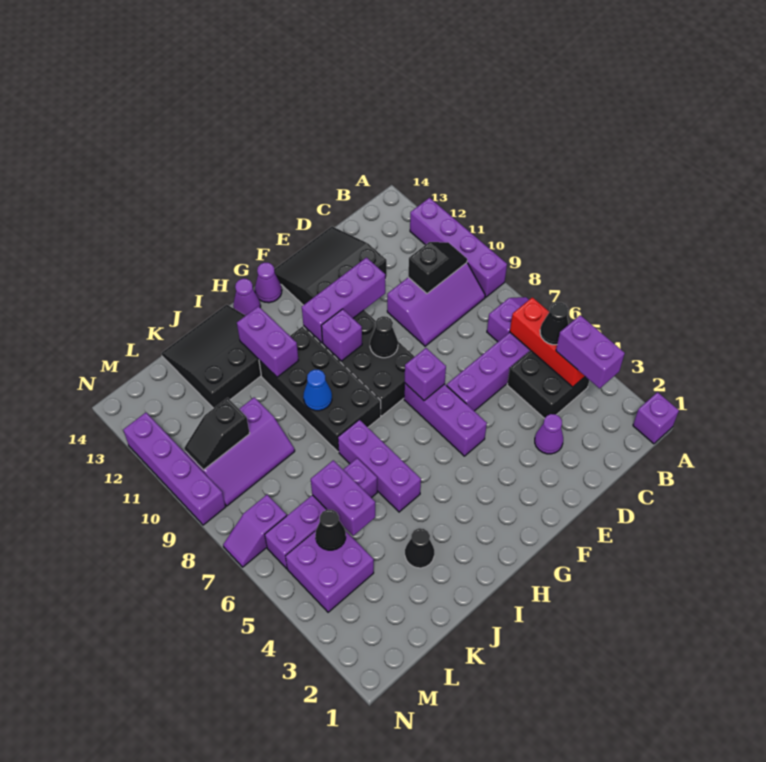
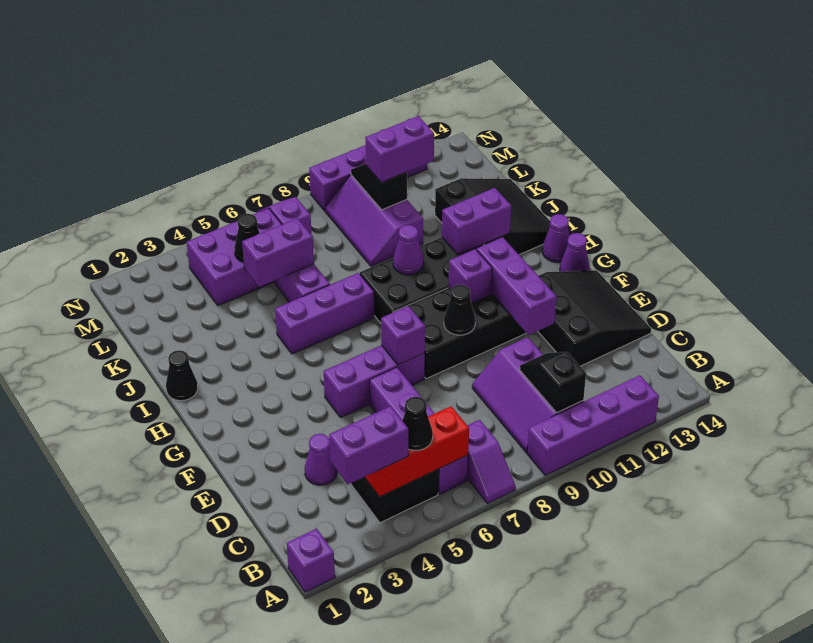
black 1x2 slope [408,242,467,293] -> black 1x2 slope turned to [520,352,586,413]
blue 1x1 cone [303,370,332,411] -> purple 1x1 cone [393,225,424,275]
black 1x1 cone [405,528,434,568] -> black 1x1 cone moved to [166,350,198,401]
none -> purple 1x2 brick [365,116,434,182]

